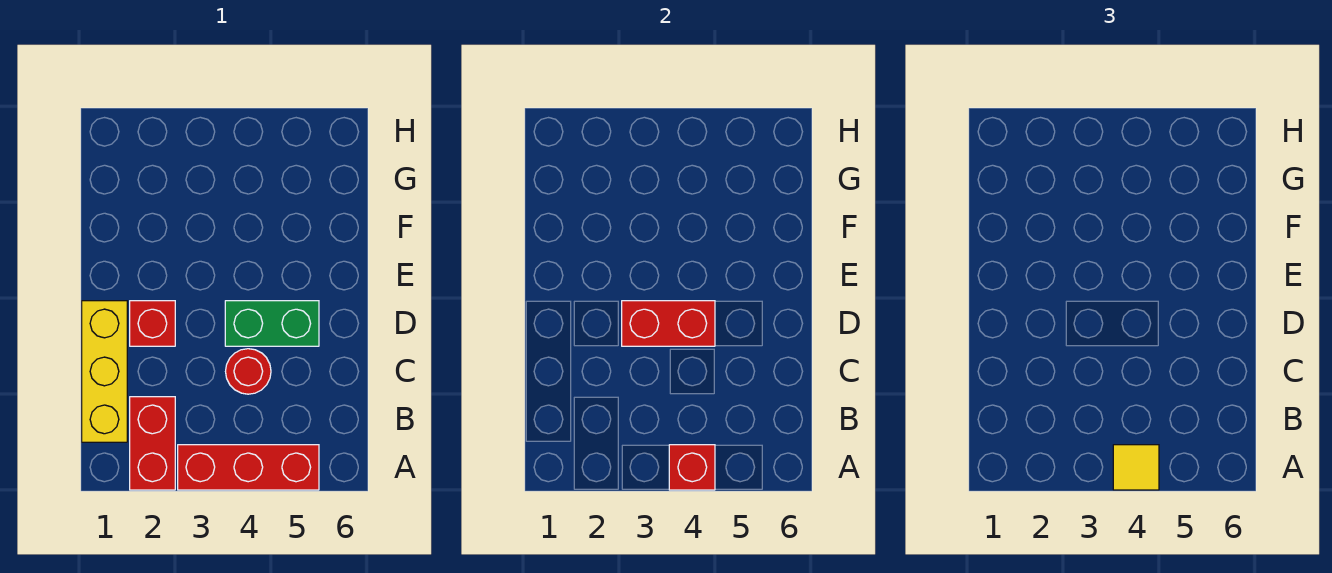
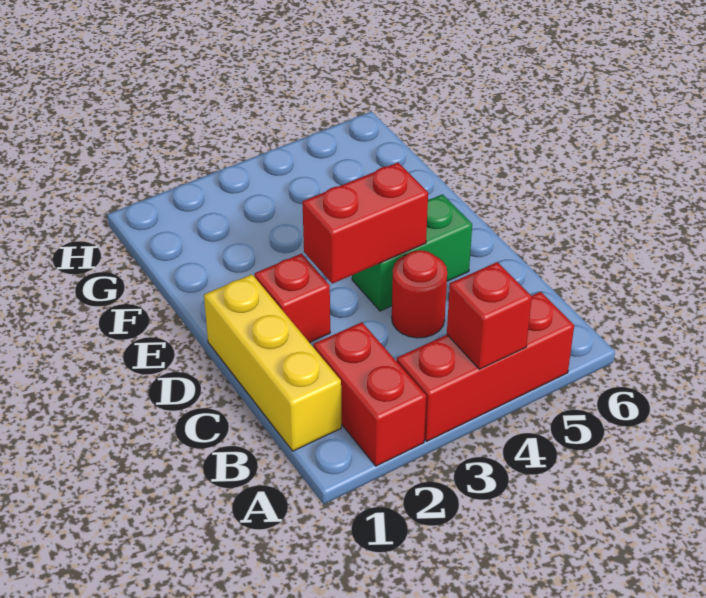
yellow 1x1 tile [1113,445,1159,490] -> none

